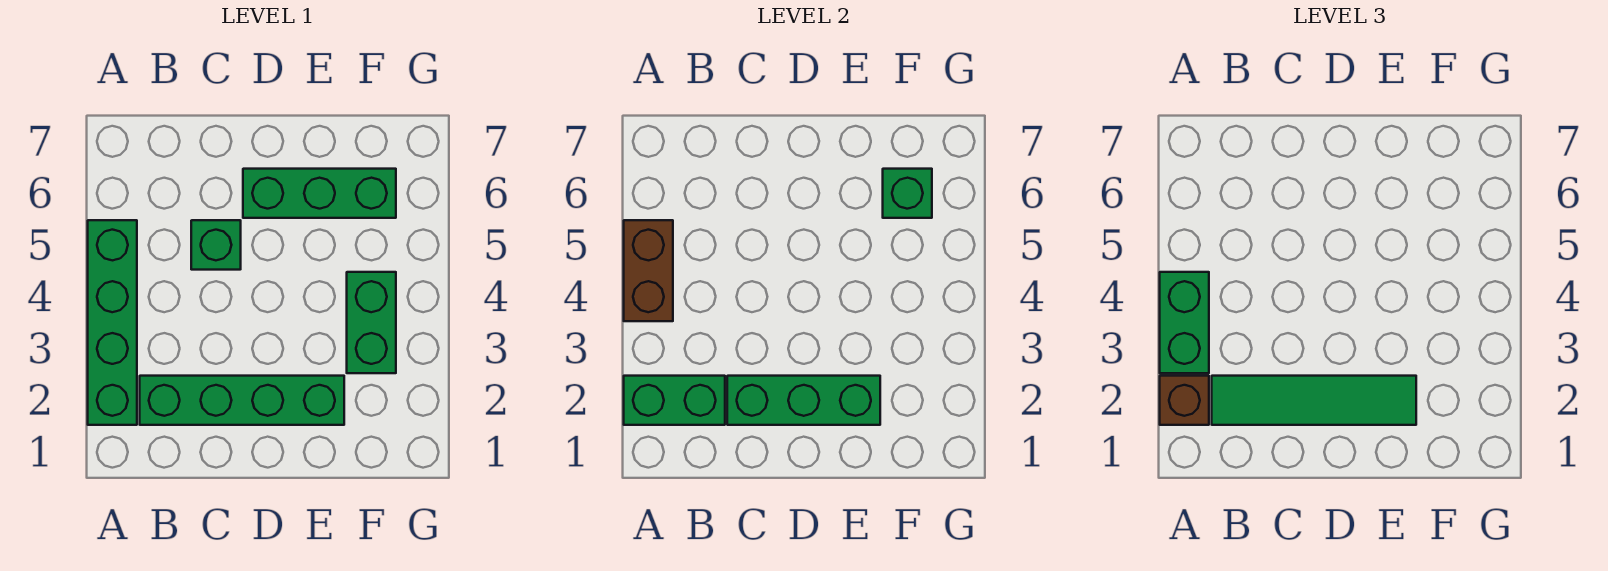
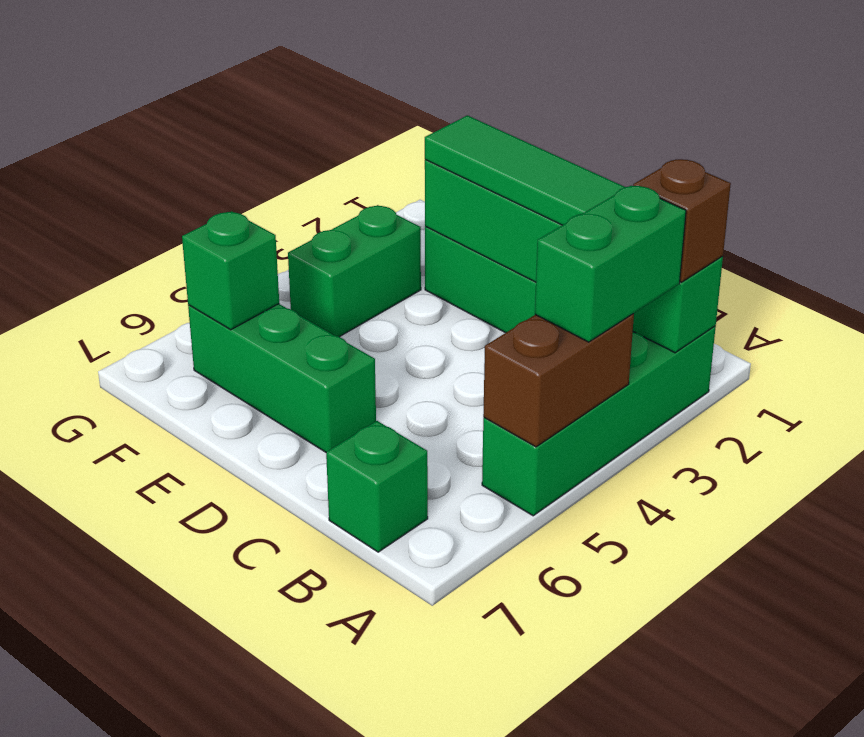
green 1x1 brick [191,220,241,270] -> green 1x1 brick moved to [326,421,428,552]

